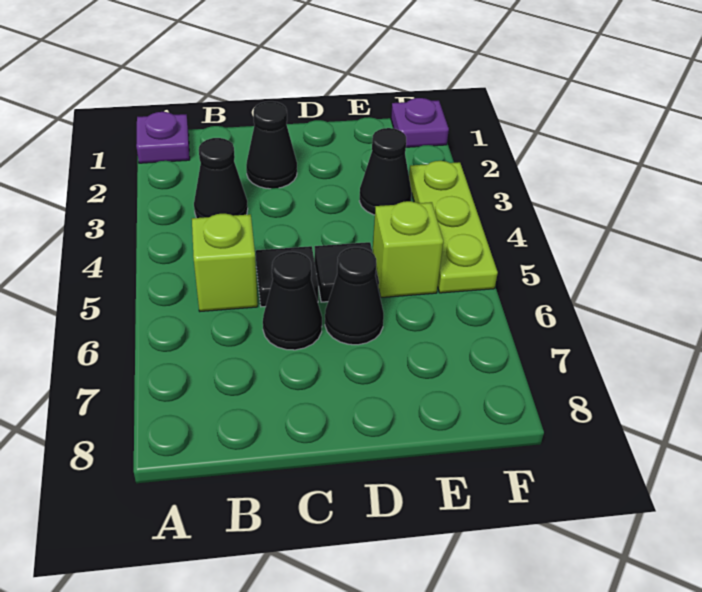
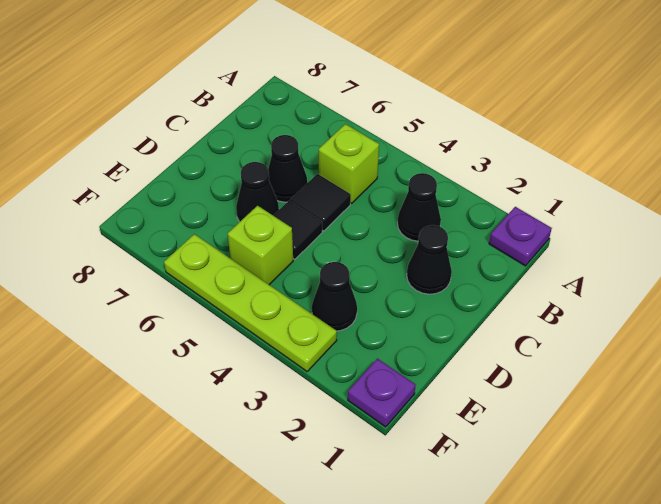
lime 1x3 plate [409,161,498,293] -> lime 1x4 plate [164,234,337,371]

